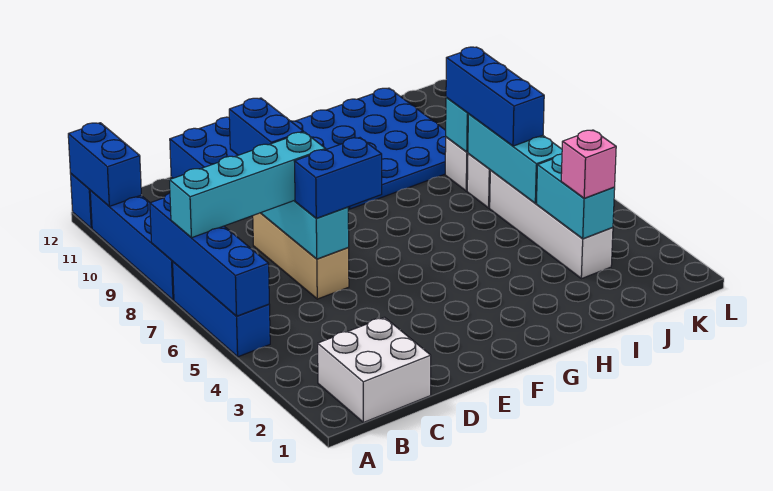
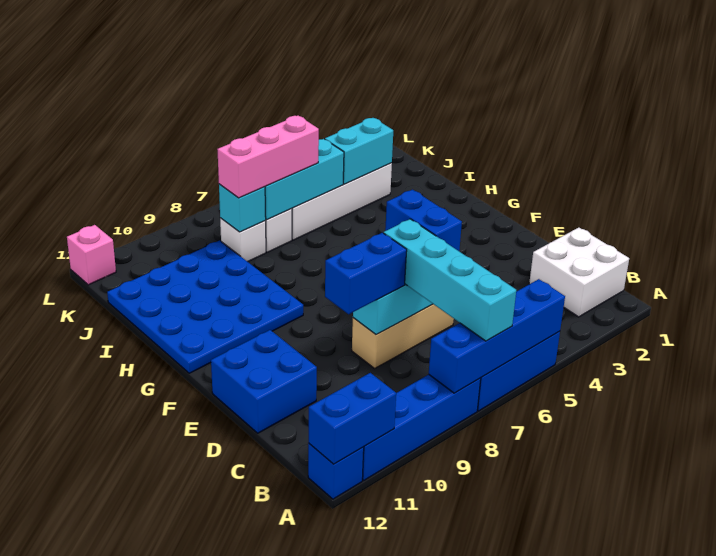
pink 1x1 brick [561,130,616,198] -> pink 1x1 brick moved to [67,225,116,285]
blue 1x3 brick [446,47,544,146] -> pink 1x3 brick [217,116,319,198]

